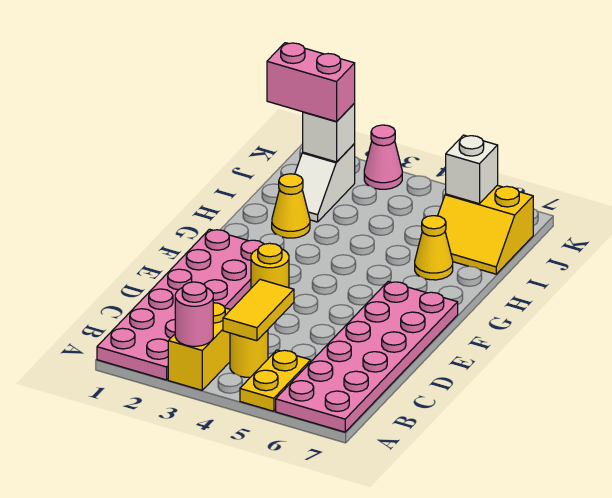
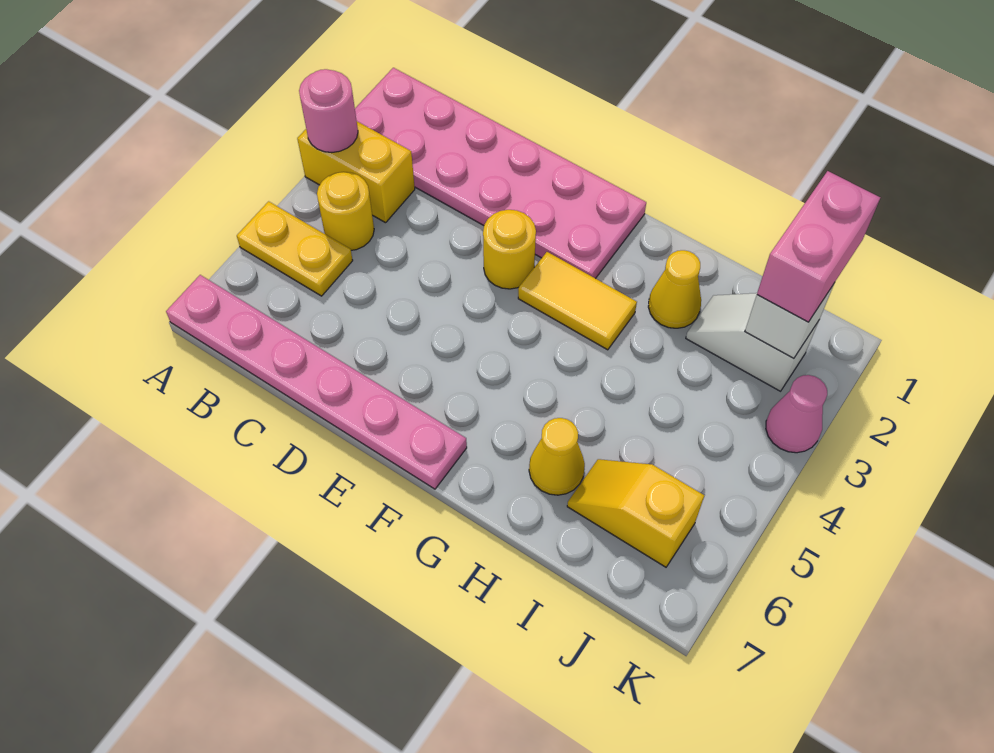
pink 2x6 plate [276,282,458,432] -> pink 1x6 plate [166,275,467,489]
yellow 1x2 tile [223,279,294,341] -> yellow 1x2 tile moved to [518,252,637,350]
yellow 2x2 slope [438,185,533,274] -> yellow 1x2 slope [567,459,704,567]
white 1x1 brick [446,135,498,204] -> none

